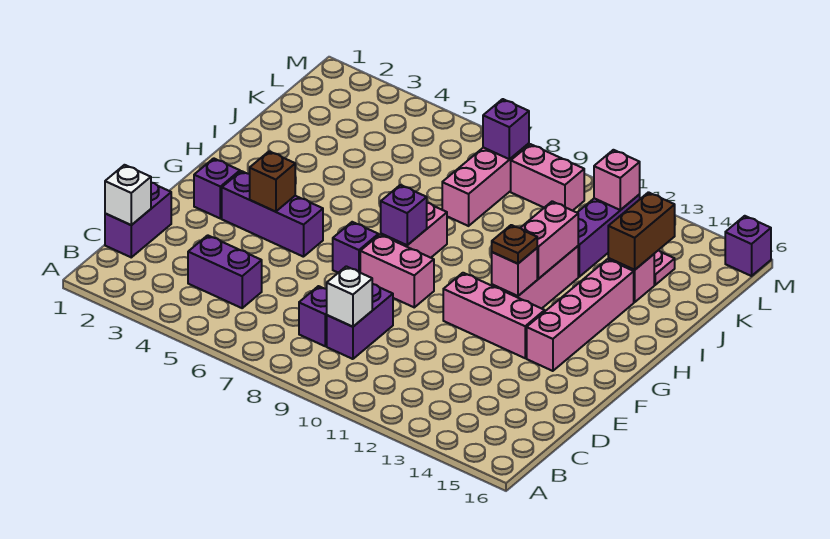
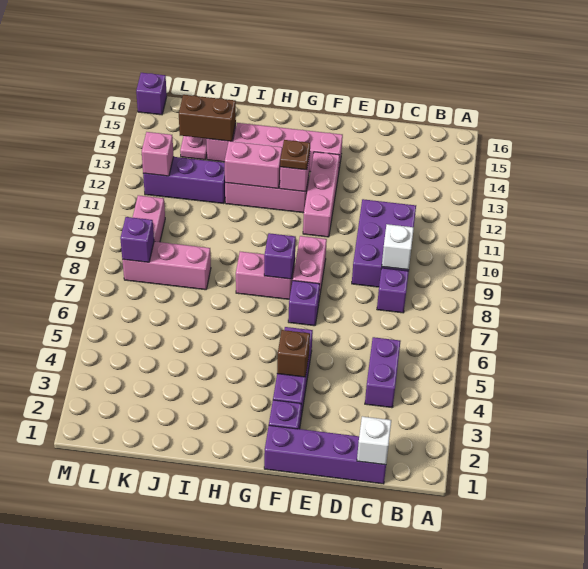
purple 1x2 brick [105,183,171,257] -> purple 1x4 brick [264,425,386,484]
purple 1x2 brick [327,284,393,359] -> purple 2x3 brick [352,199,416,287]

